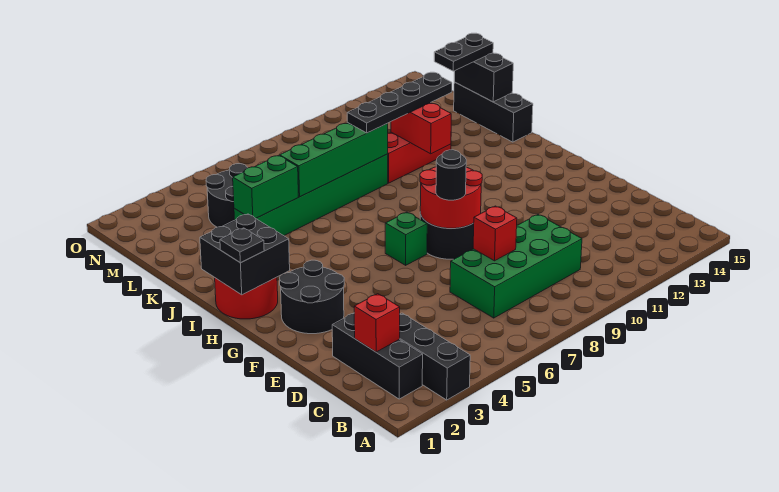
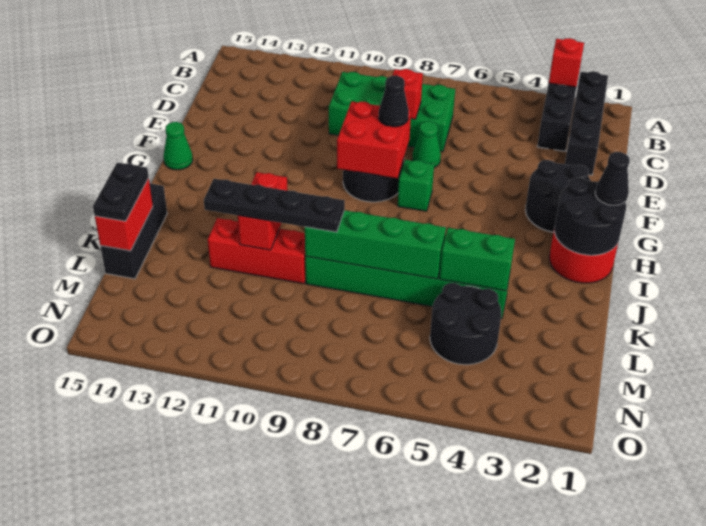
black 1x3 brick [332,313,423,399] -> black 1x4 brick [565,71,608,175]
red 1x1 brick [354,294,400,352] -> red 1x1 brick moved to [549,38,584,87]
none -> green 1x1 cone [412,121,441,168]
red 2x2 round brick [420,167,482,228] -> red 2x2 brick [337,101,411,178]
black 1x1 round brick [436,150,466,200] -> black 1x1 cone [379,76,409,127]
none -> green 1x1 cone [163,122,193,170]
black 2x2 brick [200,214,290,295] -> black 2x2 round brick [554,178,626,255]
black 1x1 plate [220,228,264,263] -> black 1x1 cone [595,152,630,205]
black 1x2 brick [454,53,513,102] -> red 1x2 brick [95,178,153,251]
black 1x2 plate [434,33,493,71] -> black 1x2 plate turned to [93,163,149,221]

